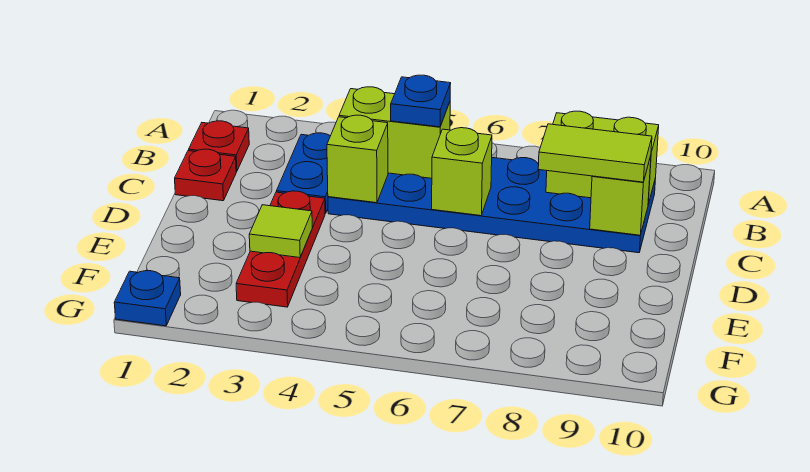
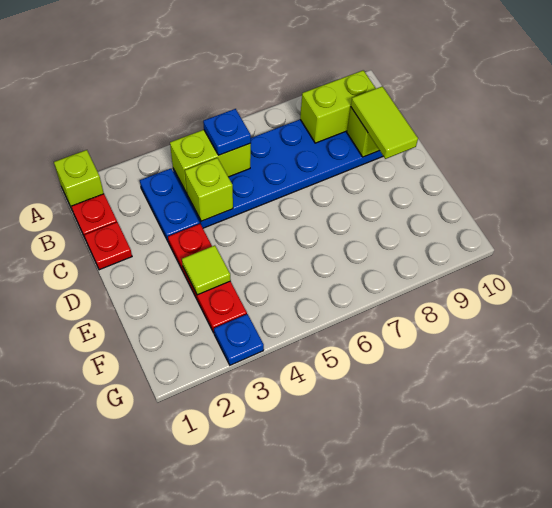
lime 1x1 brick [432,128,492,216] -> lime 1x1 brick moved to [54,150,104,209]
lime 1x2 tile [538,124,652,182] -> lime 1x2 tile turned to [351,86,418,159]
blue 1x1 plate [114,271,181,326] -> blue 1x1 plate moved to [214,314,264,365]

